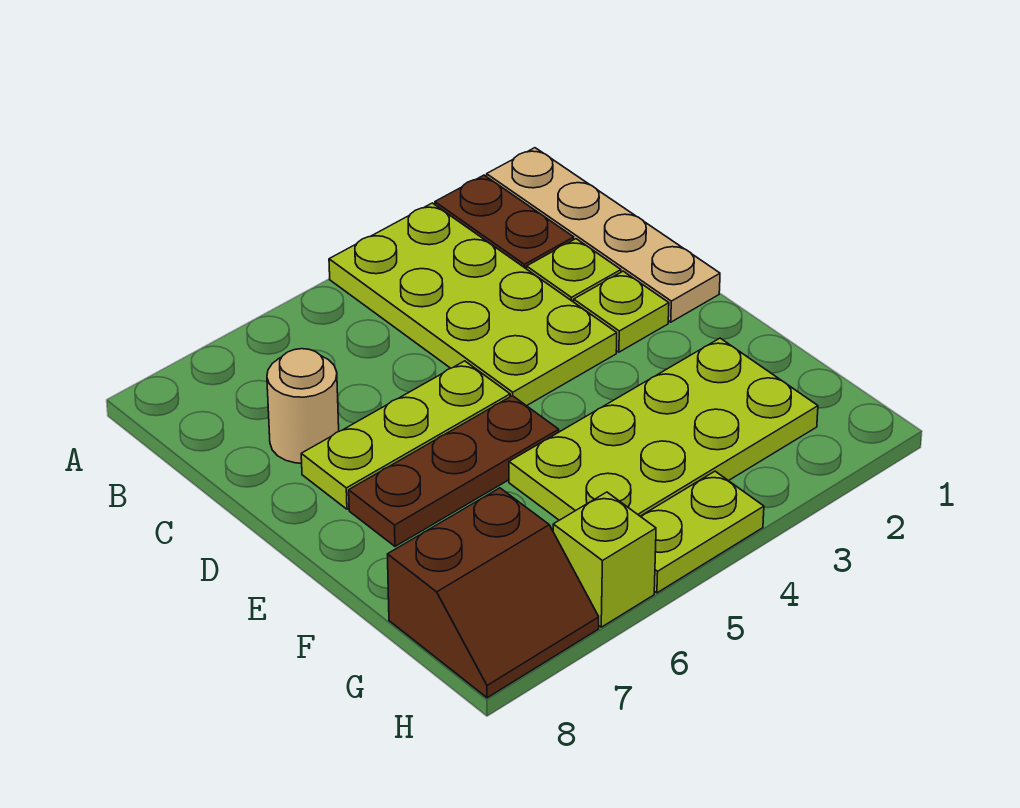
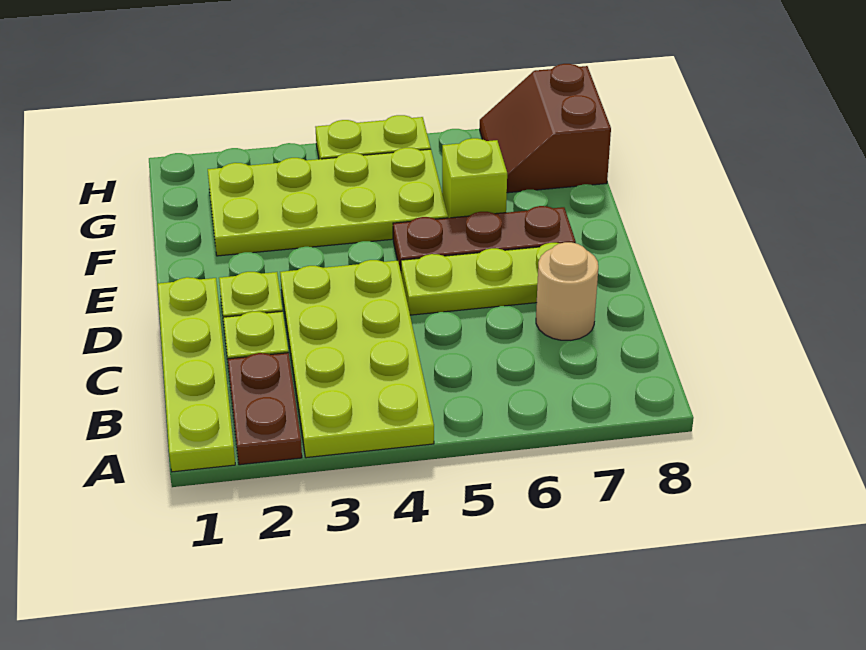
tan 1x4 plate [487,148,720,322] -> lime 1x4 plate [158,277,235,472]
brown 2x2 slope [387,488,599,698] -> brown 2x2 slope turned to [480,64,611,193]
lime 1x1 brick [553,492,656,627] -> lime 1x1 brick moved to [442,138,507,218]

